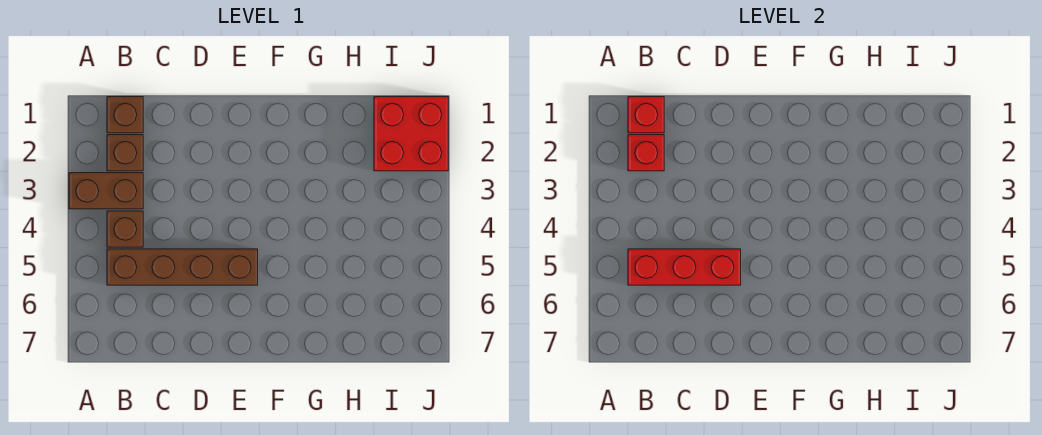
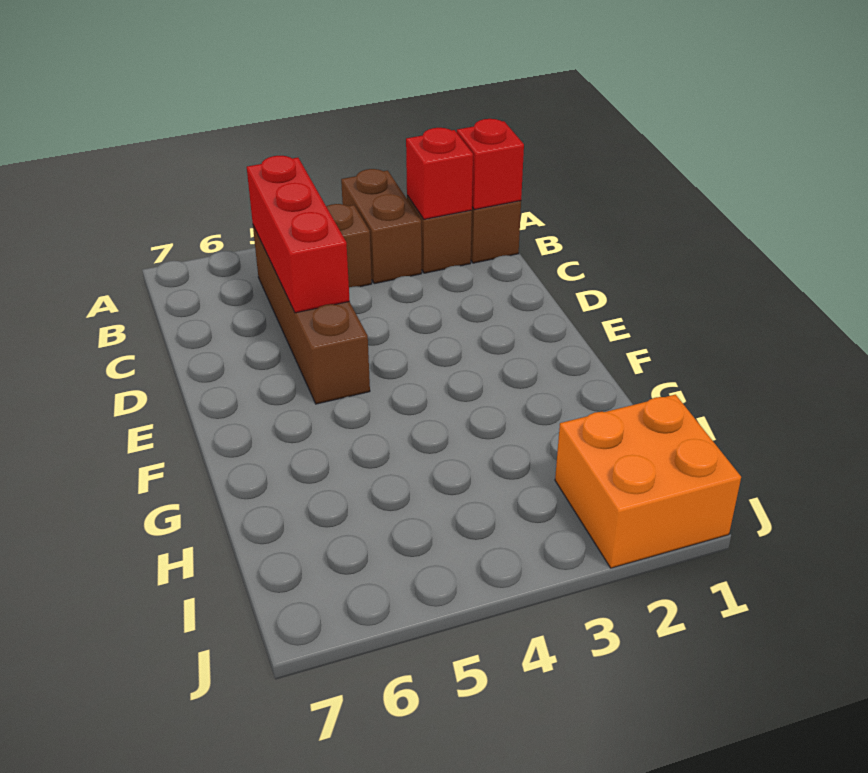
red 2x2 brick [374,97,448,171] -> orange 2x2 brick [555,395,741,568]

